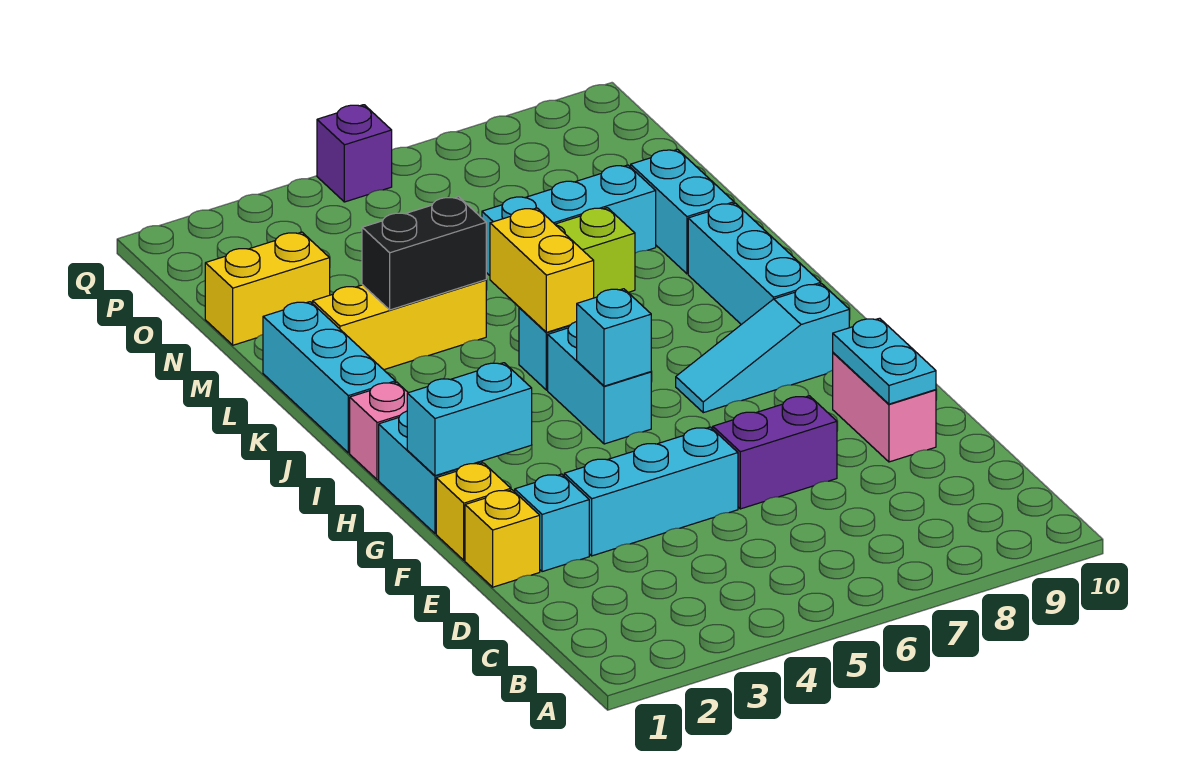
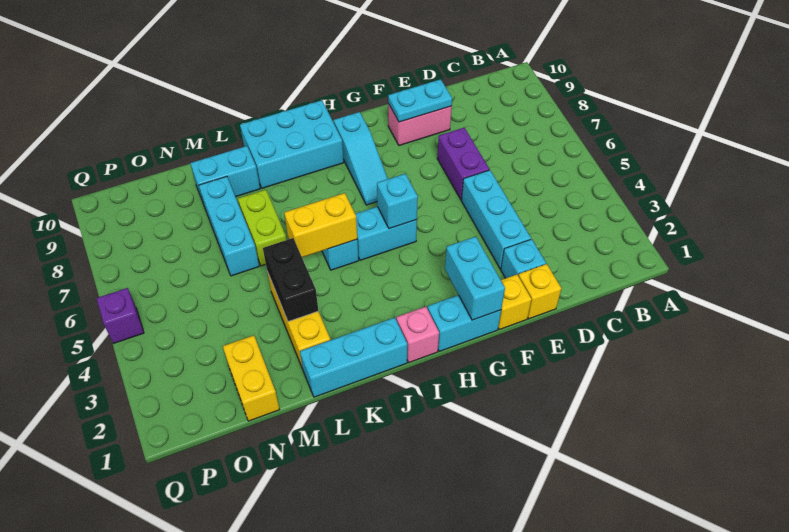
cyan 1x3 brick [688,203,821,324] -> cyan 2x3 brick [240,100,344,188]

